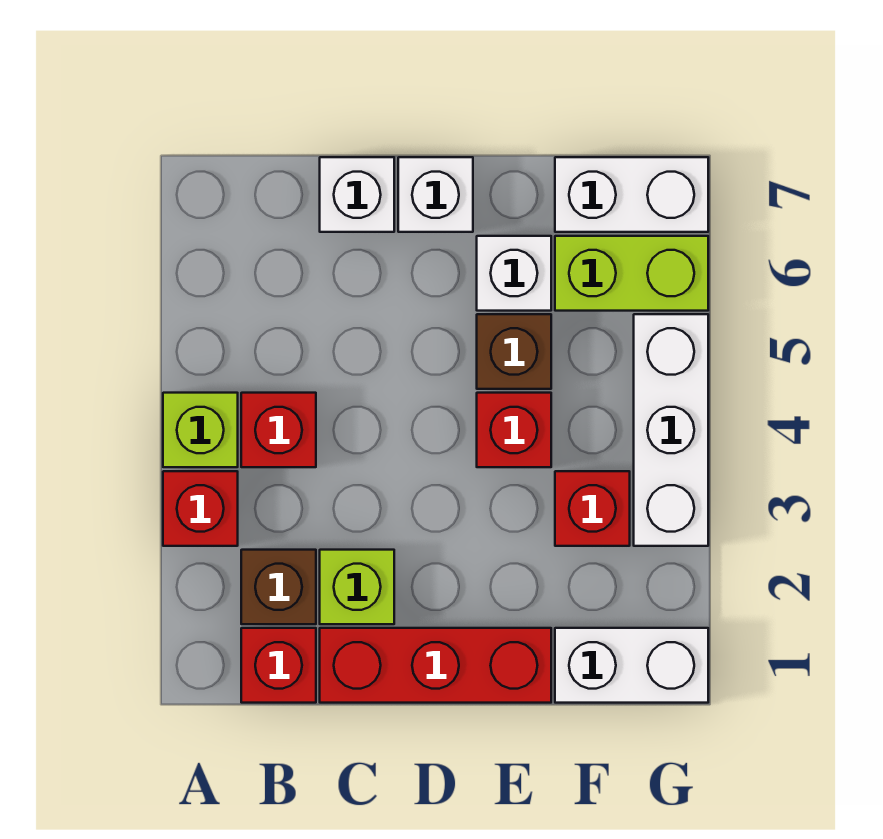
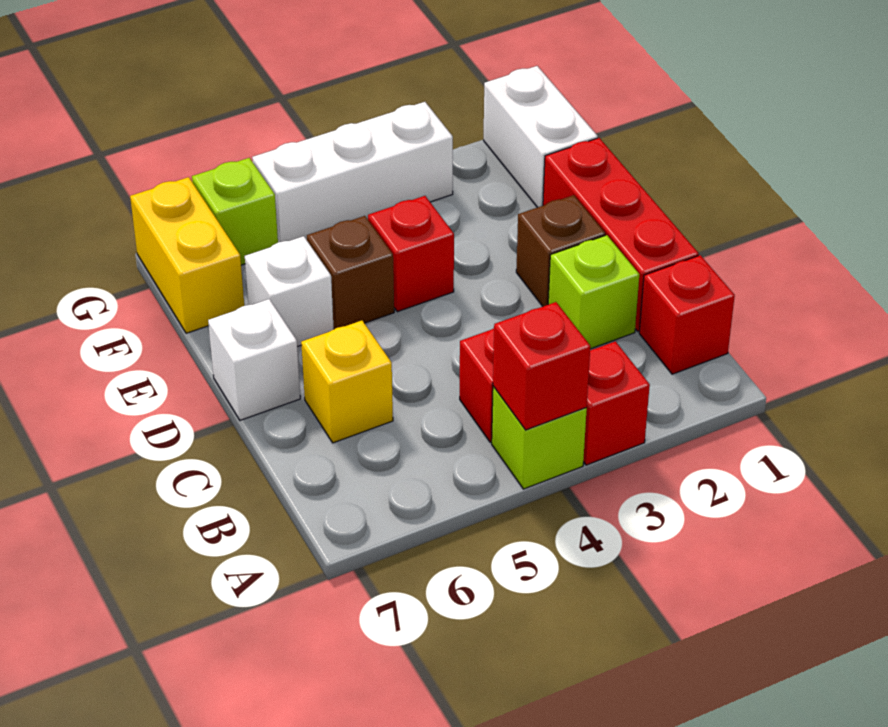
brown 1x1 brick [241,550,316,624] -> brown 1x1 brick moved to [516,195,605,306]
none -> yellow 1x1 brick [301,321,393,443]
white 1x1 brick [320,157,394,232] -> none
red 1x1 brick [555,471,630,546] -> red 1x1 brick moved to [493,302,590,430]
lime 1x2 brick [555,236,708,311] -> lime 1x1 brick [192,158,278,265]
white 1x2 brick [555,157,708,232] -> yellow 1x2 brick [130,177,244,333]

